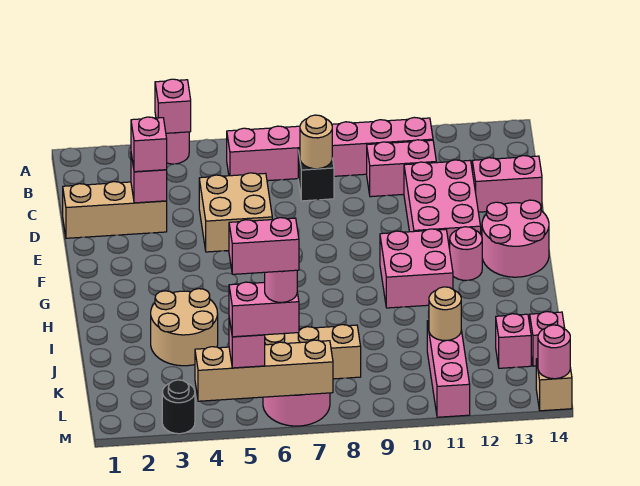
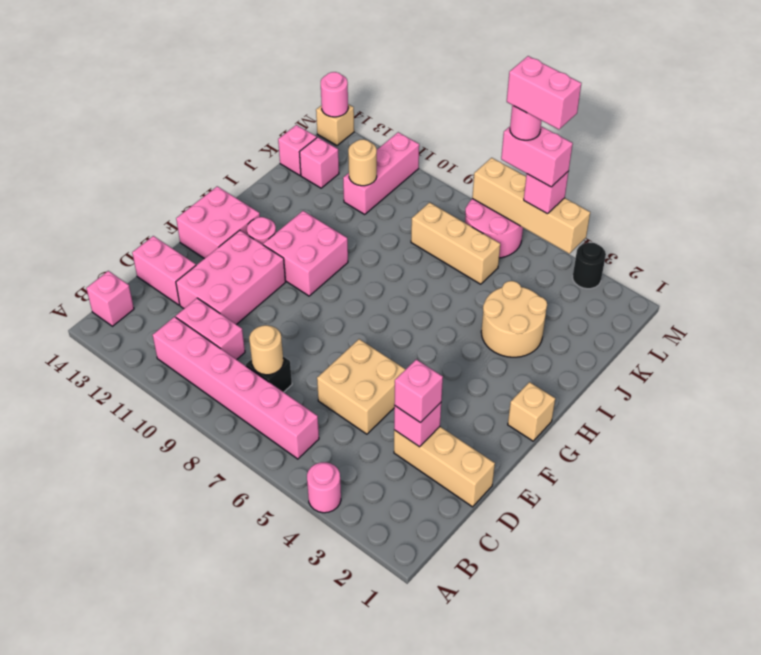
pink 1x1 brick [155,79,191,133] -> pink 1x1 brick moved to [86,271,134,326]
pink 2x2 round brick [482,200,549,277] -> pink 2x2 brick [176,186,260,259]
none -> tan 1x1 brick [508,382,555,441]

